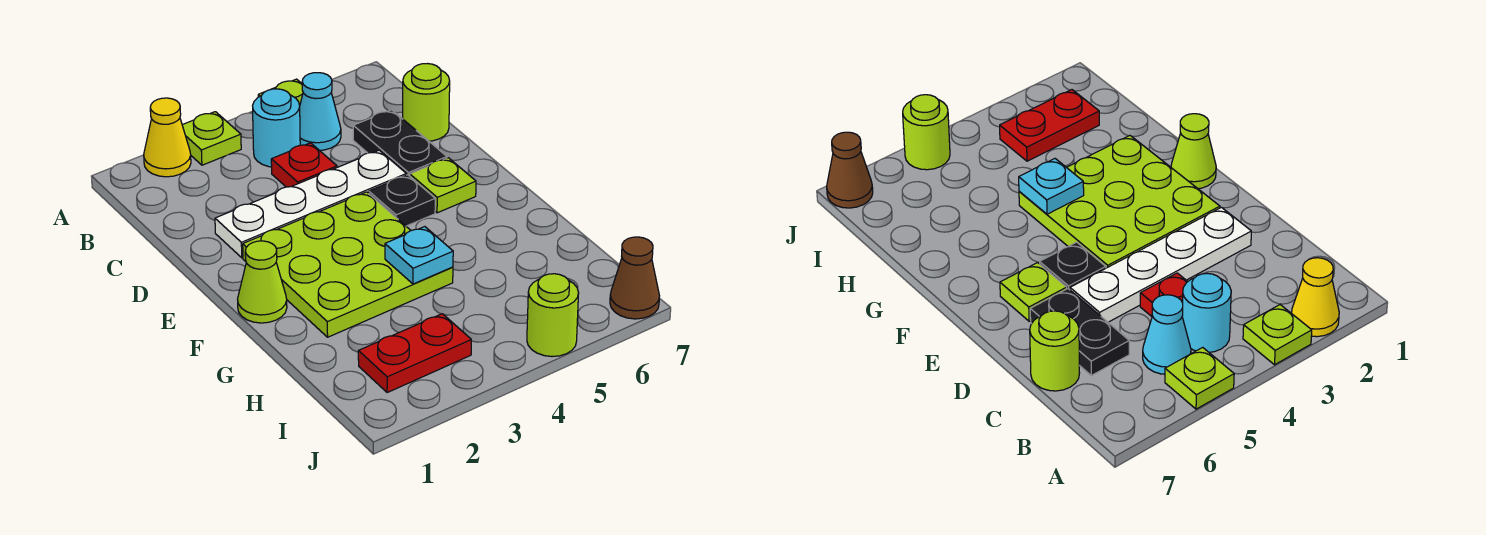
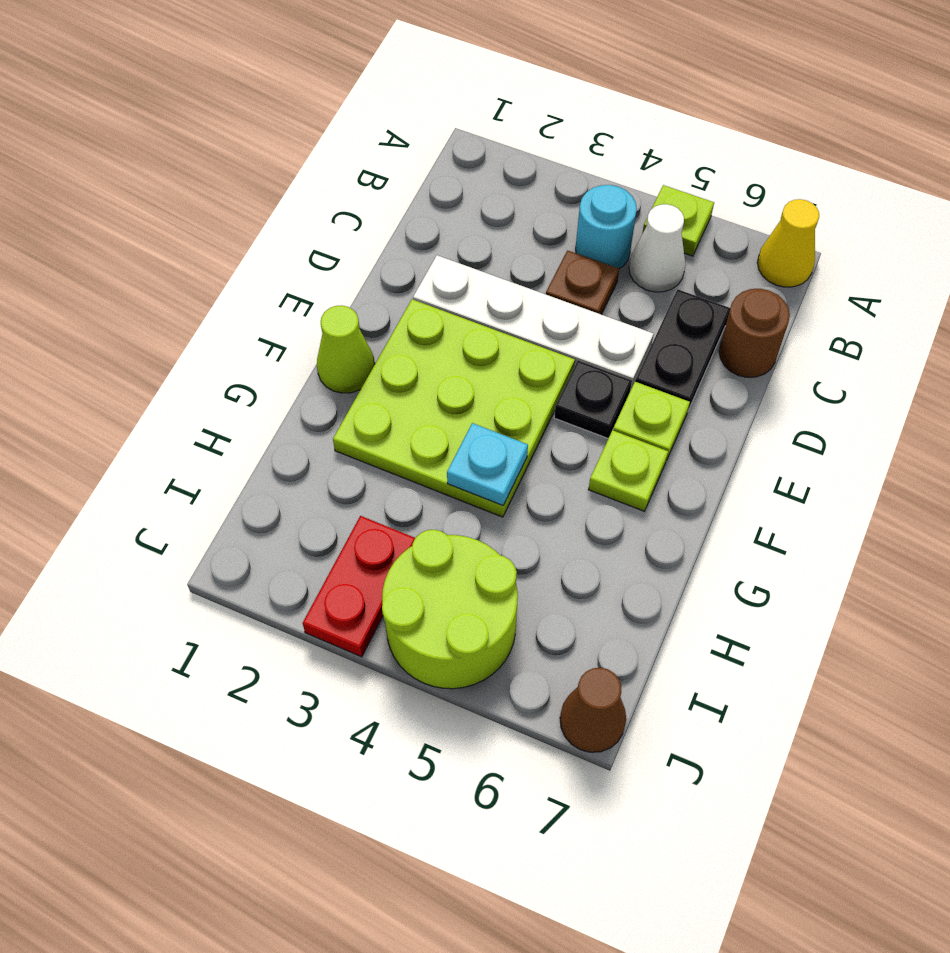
yellow 1x1 cone [144,98,191,177] -> yellow 1x1 cone moved to [758,199,819,287]
lime 1x1 plate [182,112,241,165] -> lime 1x1 plate moved to [588,430,668,511]
cyan 1x1 cone [300,73,341,150] -> white 1x1 cone [629,204,686,292]
red 1x1 plate [271,143,337,187] -> brown 1x1 plate [546,250,619,314]
lime 1x1 round brick [403,64,450,141] -> brown 1x1 round brick [719,289,790,377]
red 1x2 plate [358,314,471,393] -> red 1x2 plate turned to [303,516,415,657]
lime 1x1 round brick [527,274,579,357] -> lime 2x2 round brick [382,530,518,689]

